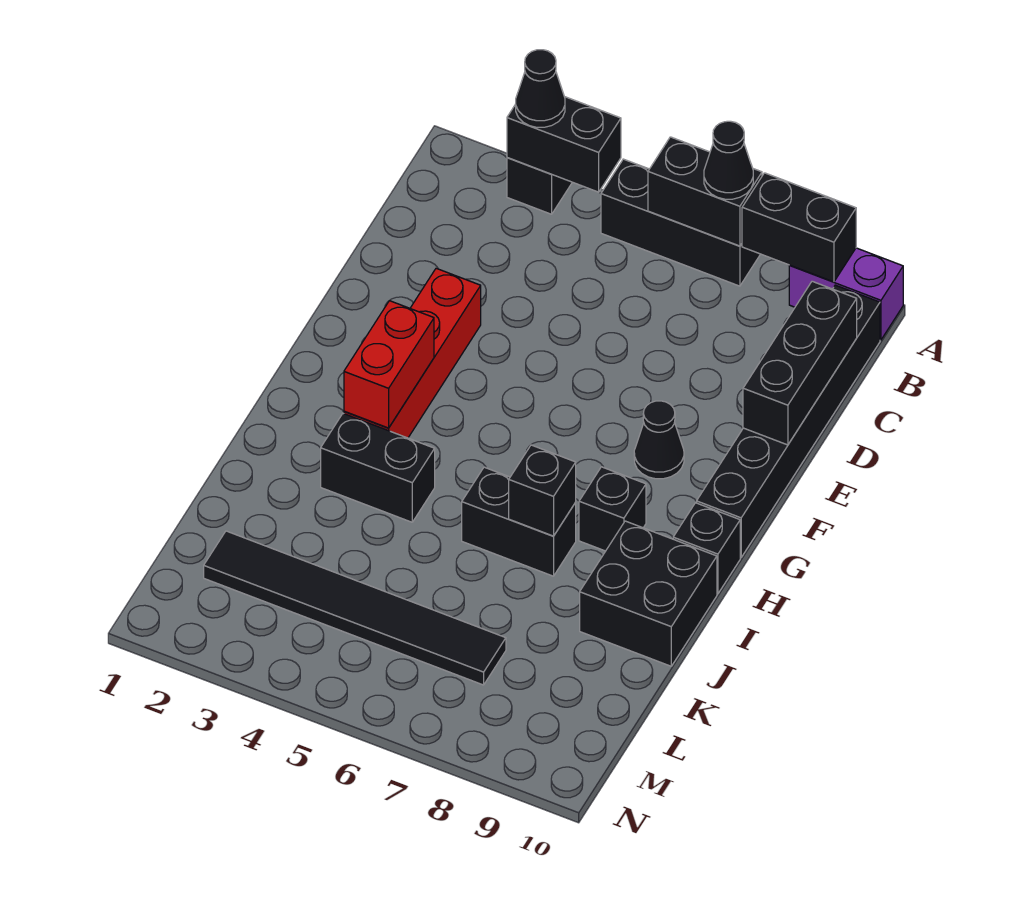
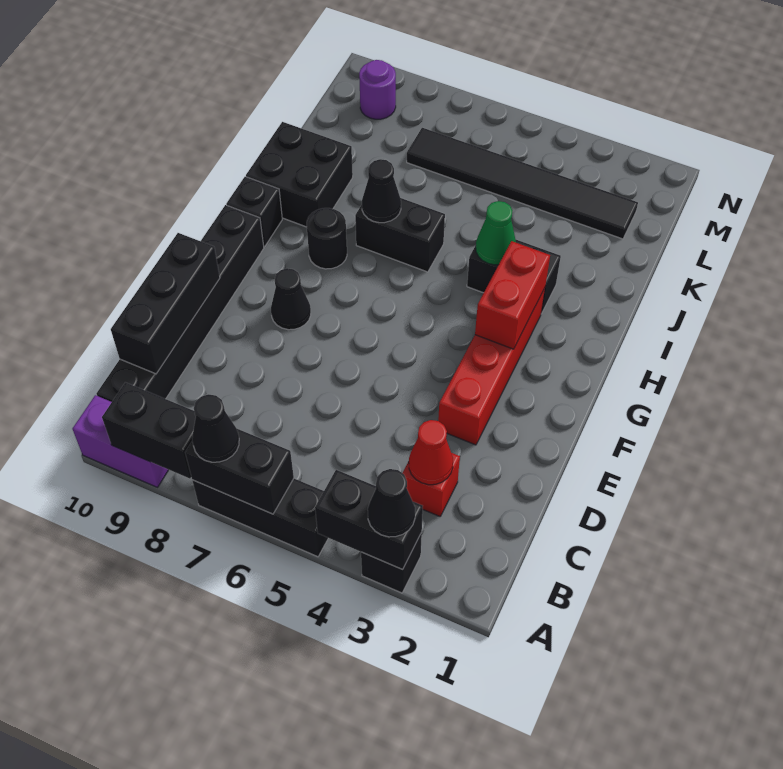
none -> red 1x1 brick [403,453,460,516]
none -> red 1x1 cone [409,420,453,485]
black 1x1 brick [579,467,646,551] -> black 1x1 round brick [307,208,347,269]
none -> green 1x1 cone [476,201,516,265]
black 1x1 brick [509,445,576,536] -> black 1x1 cone [362,159,401,223]
none -> purple 1x1 round brick [359,60,396,119]

